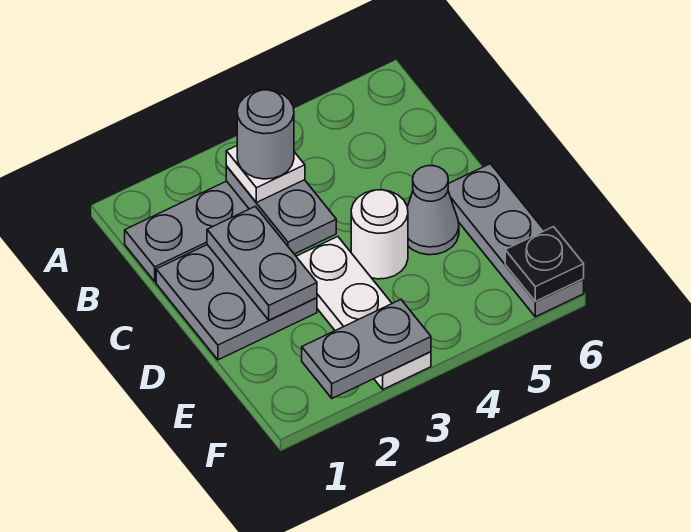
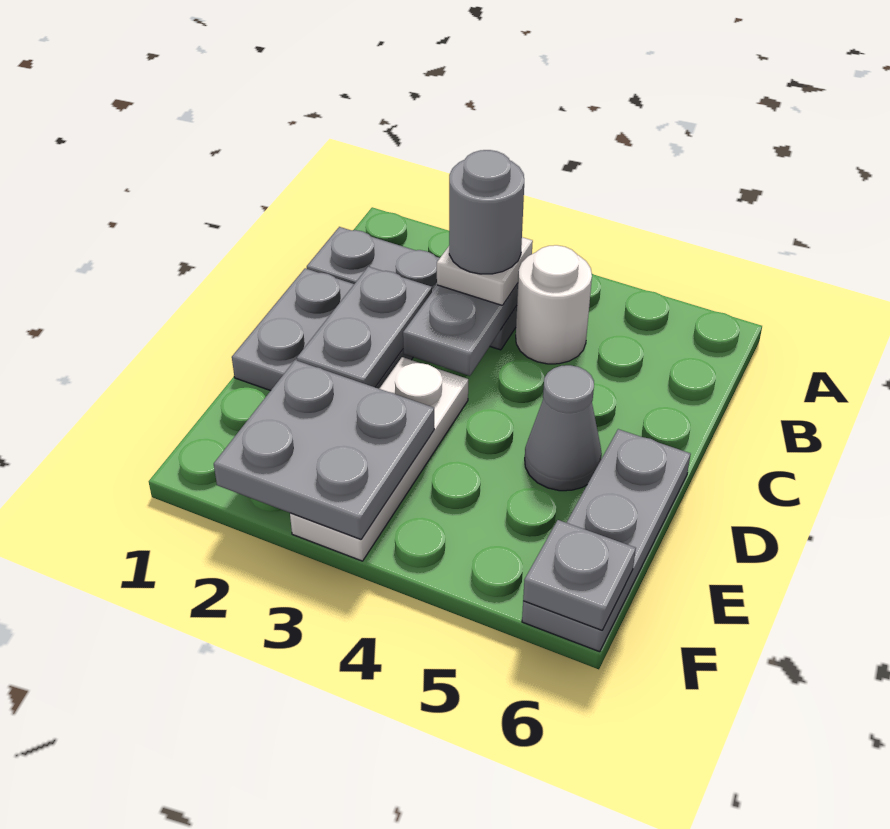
white 1x1 round brick [351,190,408,279] -> white 1x1 round brick moved to [516,245,592,364]
grey 1x2 plate [302,299,431,398] -> grey 2x2 plate [214,360,434,539]
black 1x1 plate [505,227,584,301] -> grey 1x1 plate [523,520,636,630]

